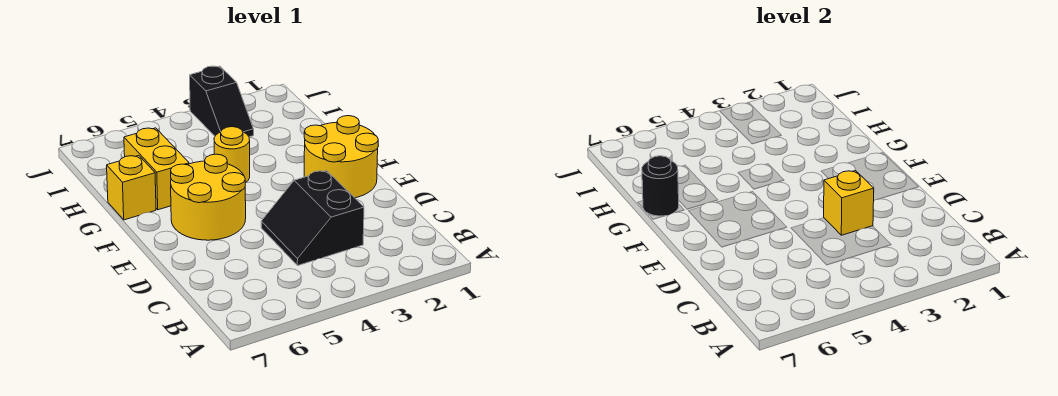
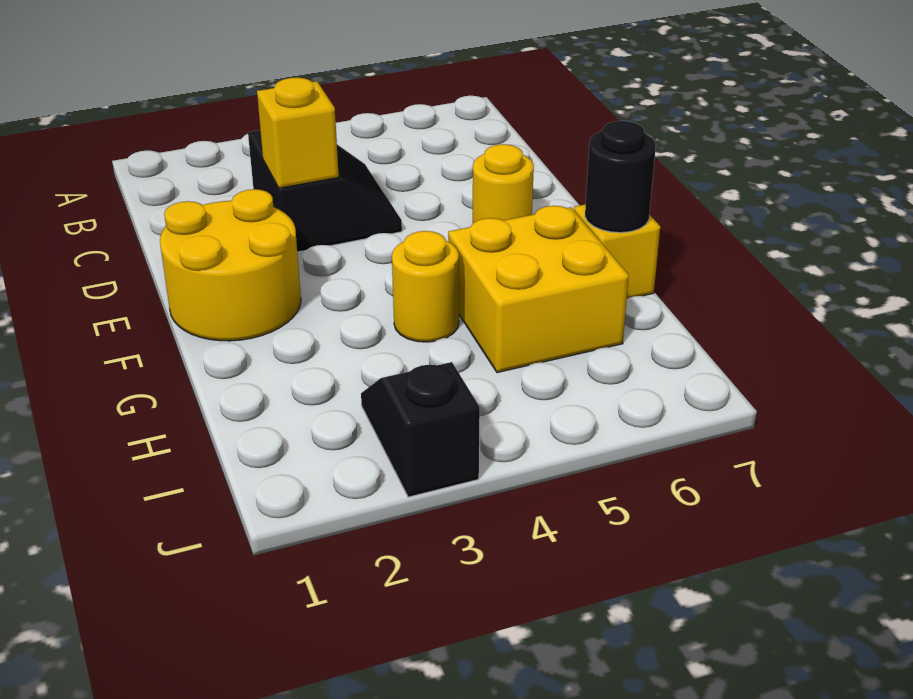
yellow 2x2 round brick [171,154,246,240] -> yellow 1x1 round brick [473,144,534,223]
yellow 1x2 brick [124,128,189,210] -> yellow 2x2 brick [448,206,629,373]

